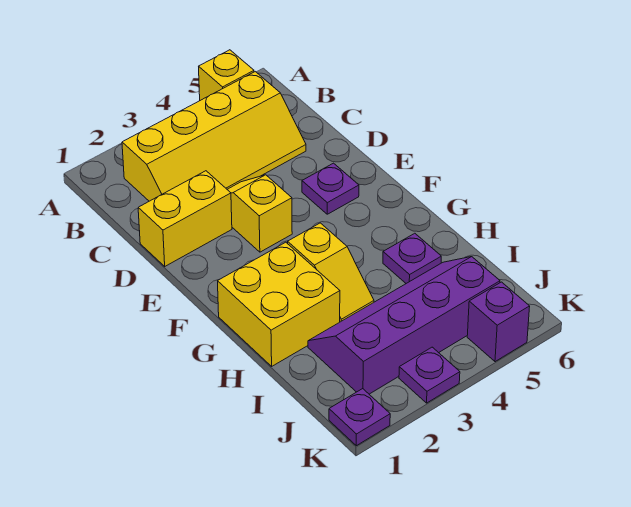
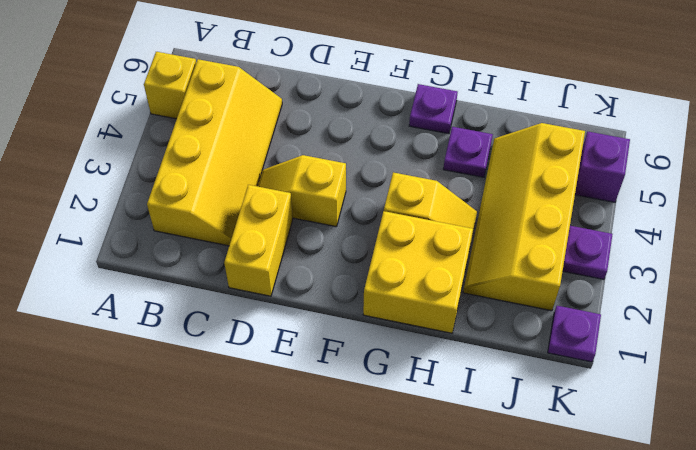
purple 1x1 plate [302,163,359,214] -> purple 1x1 plate moved to [409,84,458,134]
purple 2x4 slope [308,257,500,394] -> yellow 2x4 slope [463,123,585,311]

